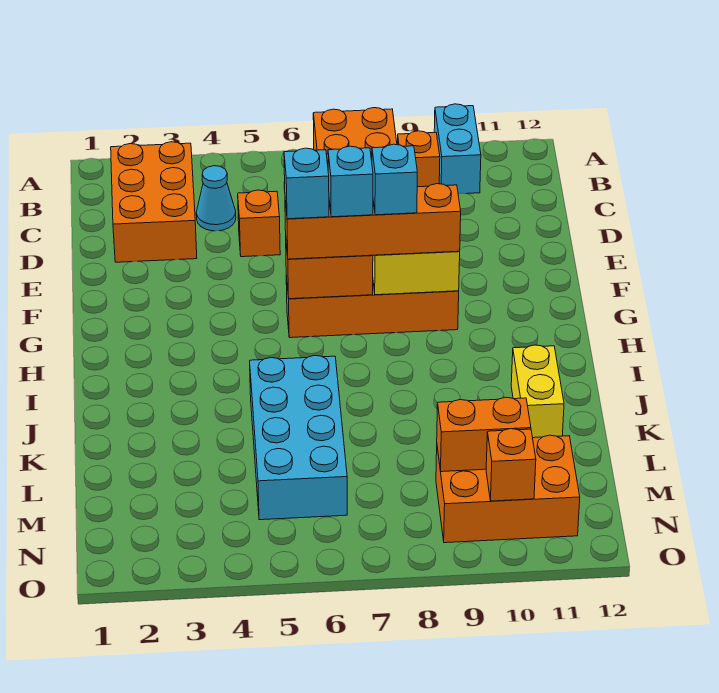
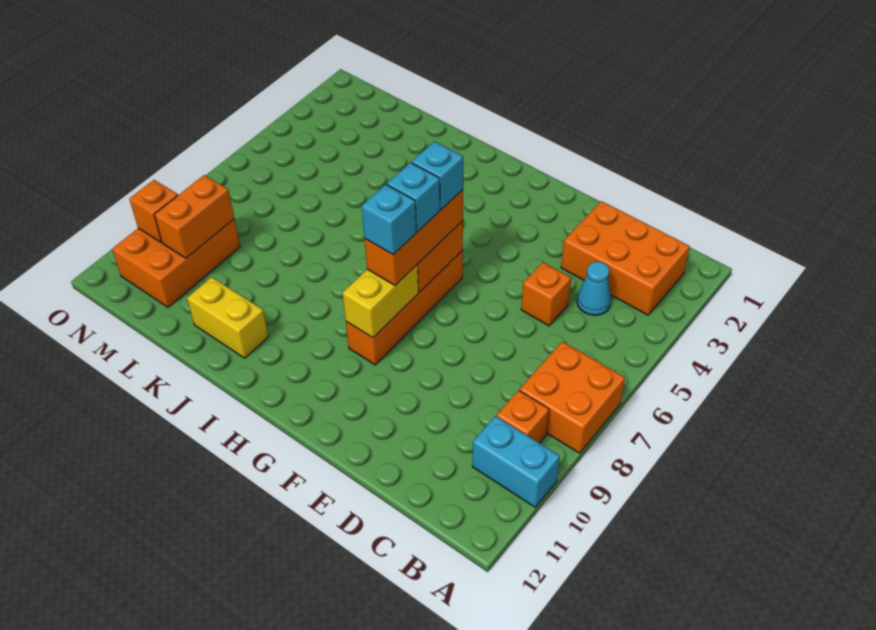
orange 1x4 brick [285,184,461,259] -> orange 1x3 brick [365,190,463,285]
cyan 2x4 brick [250,356,347,520] -> none

